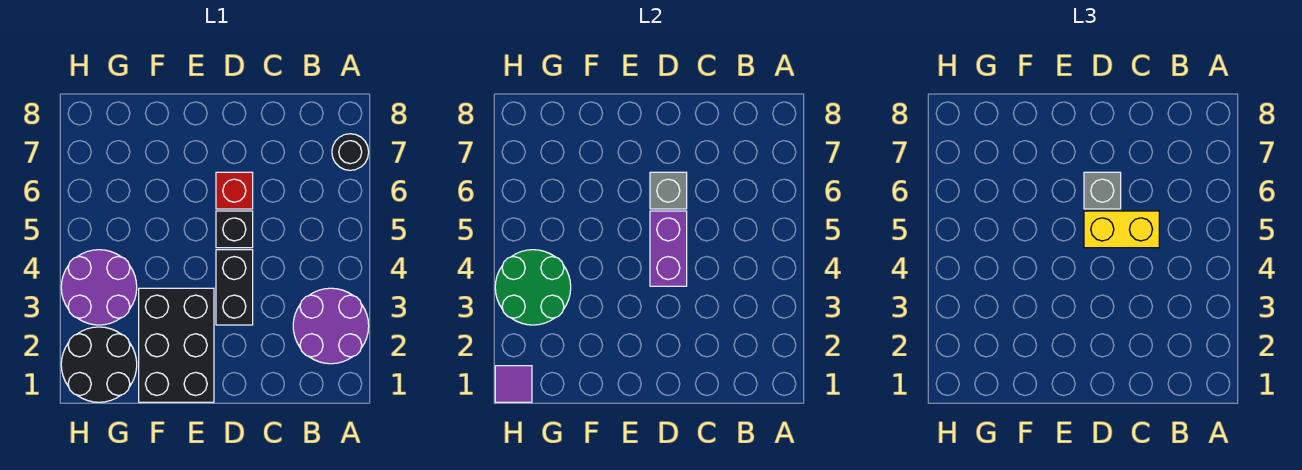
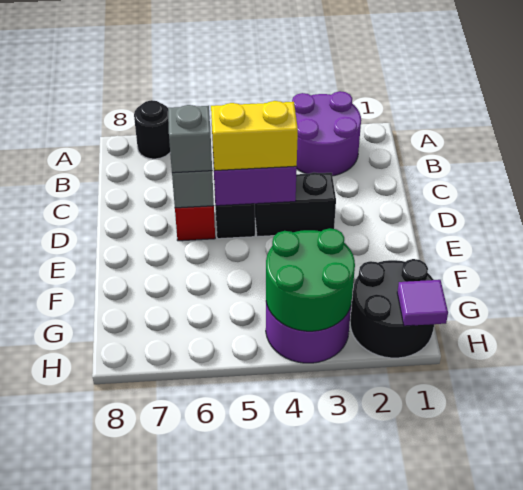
yellow 1x2 brick [1084,211,1159,248] -> yellow 1x2 brick turned to [211,101,298,171]
black 2x3 brick [139,288,214,402] -> none

